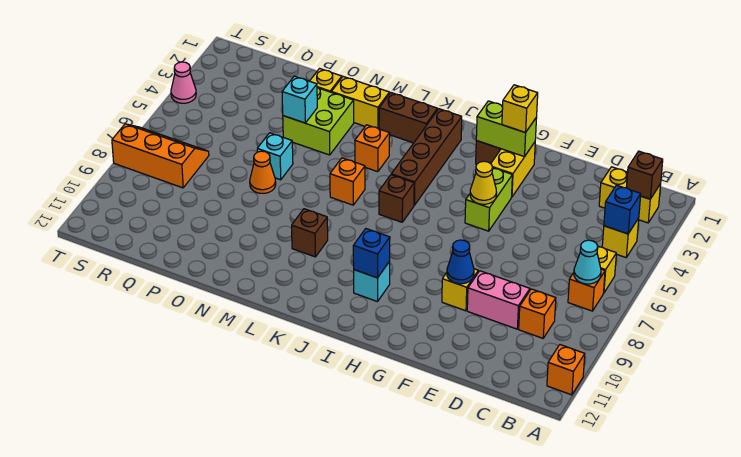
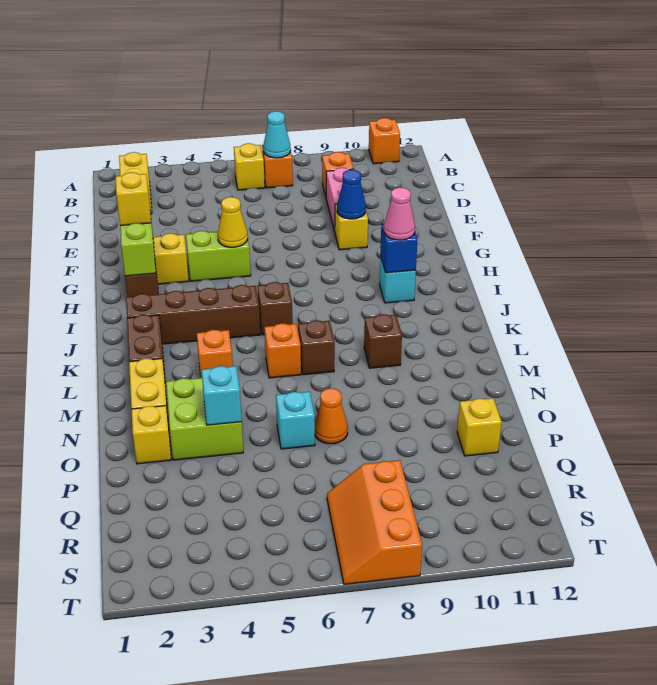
brown 1x1 brick [626,151,663,199] -> brown 1x1 brick moved to [298,320,335,375]
yellow 1x1 brick [602,218,639,257] -> yellow 1x1 brick moved to [457,398,502,456]
blue 1x1 brick [604,185,641,234] -> none
pink 1x1 cone [171,62,196,103] -> pink 1x1 cone moved to [384,188,415,240]

